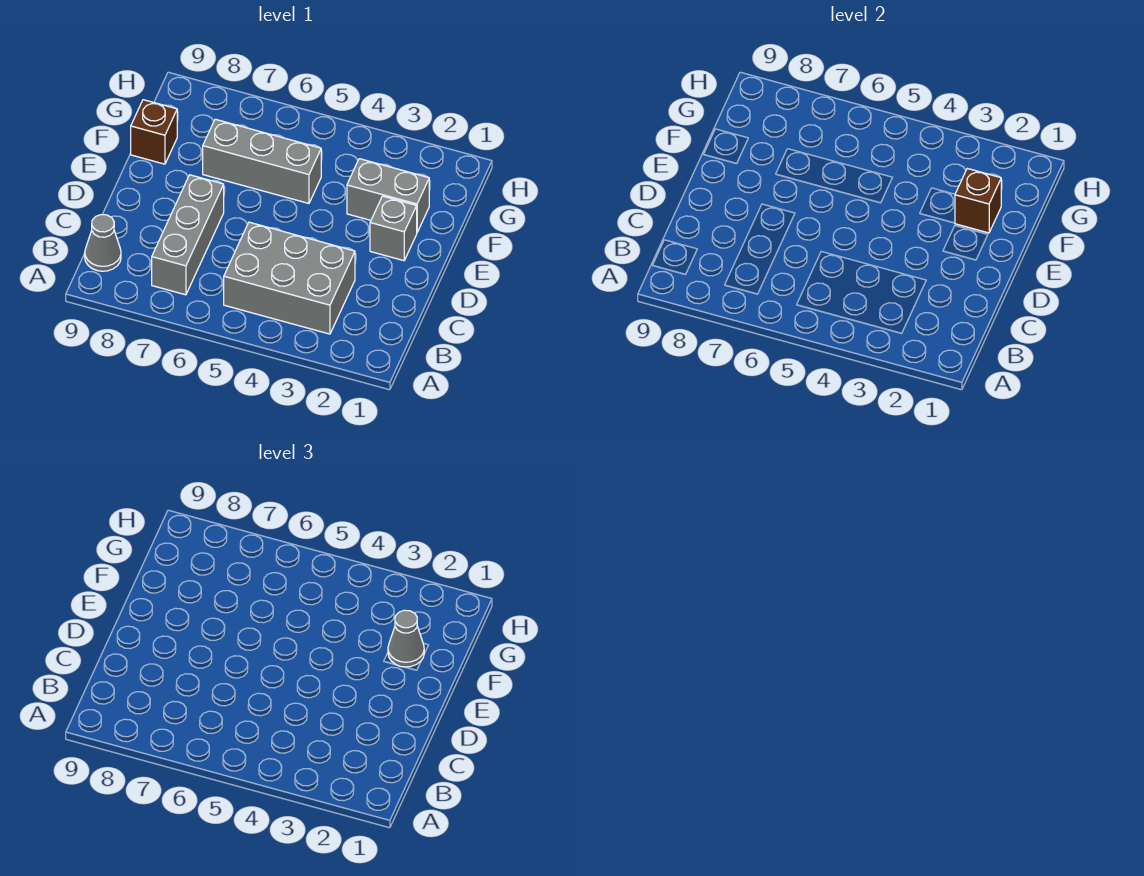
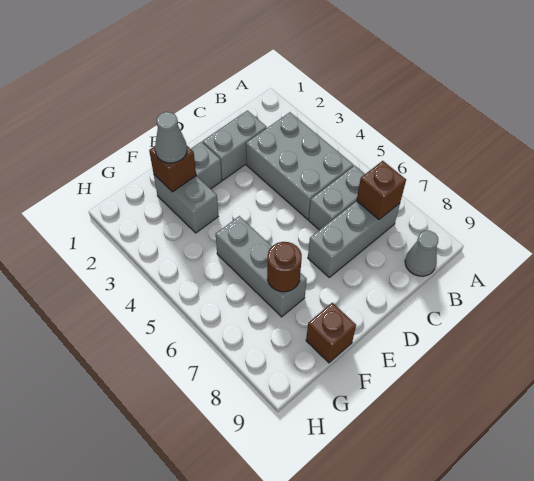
none -> grey 1x2 brick [309,166,365,230]
none -> brown 1x1 brick [357,161,406,219]
none -> grey 1x2 brick [202,111,267,180]
none -> brown 1x1 round brick [267,242,302,292]

